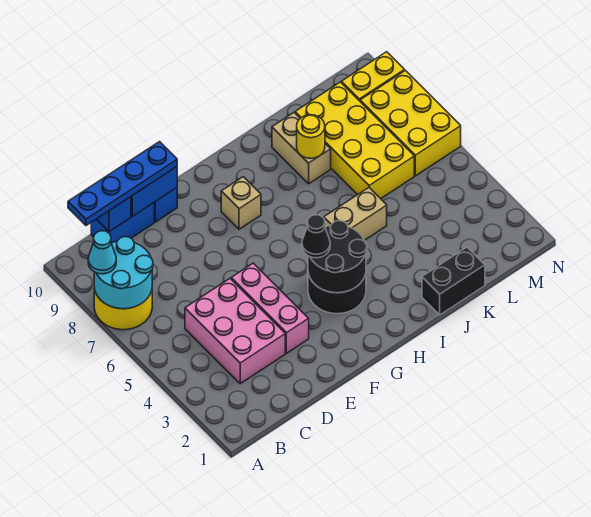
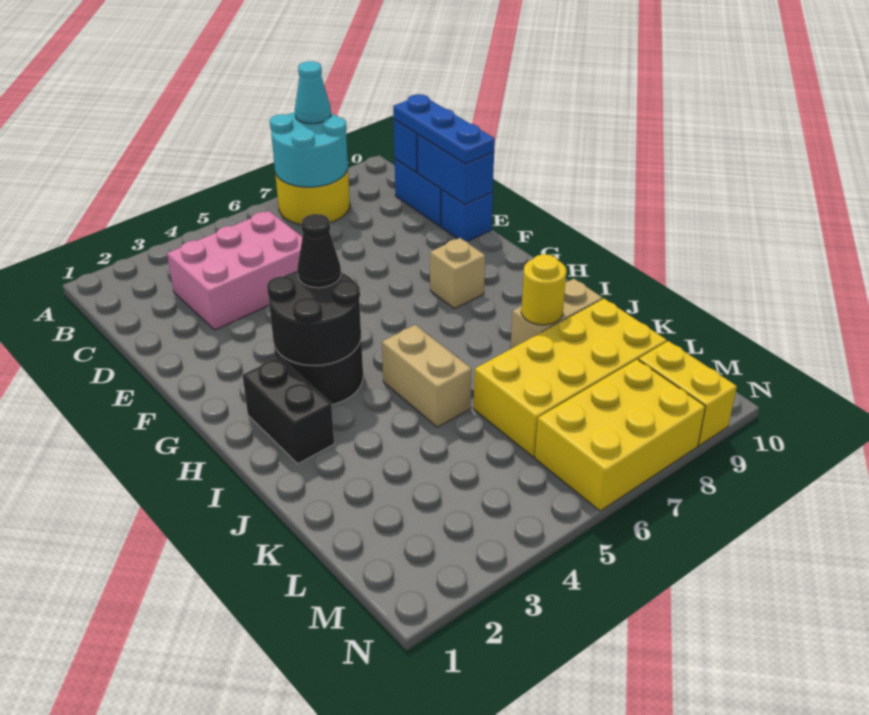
blue 1x4 plate [68,142,177,226] -> blue 1x3 plate [393,94,495,164]
pink 1x3 brick [231,263,309,353] -> none
black 1x2 brick [422,247,485,315] -> black 1x2 brick moved to [243,357,334,464]

